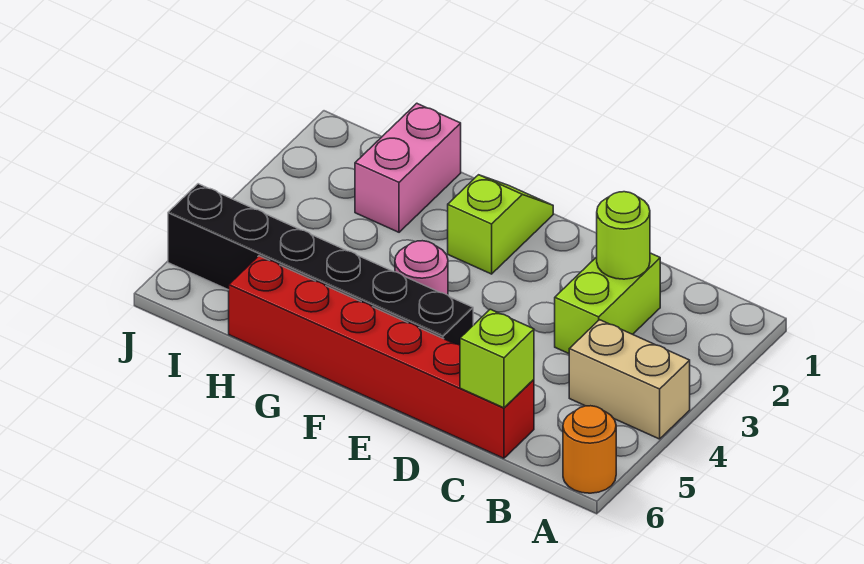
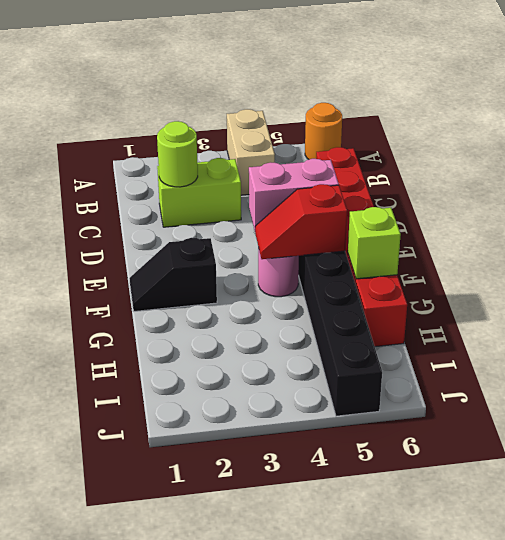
lime 1x1 brick [460,309,534,408] -> lime 1x1 brick moved to [348,207,401,279]
lime 1x2 slope [448,175,553,274] -> black 1x2 slope [129,238,217,311]
none -> red 1x2 slope [255,184,347,259]
pink 1x2 brick [355,103,461,232] -> pink 1x2 brick moved to [249,159,339,230]

